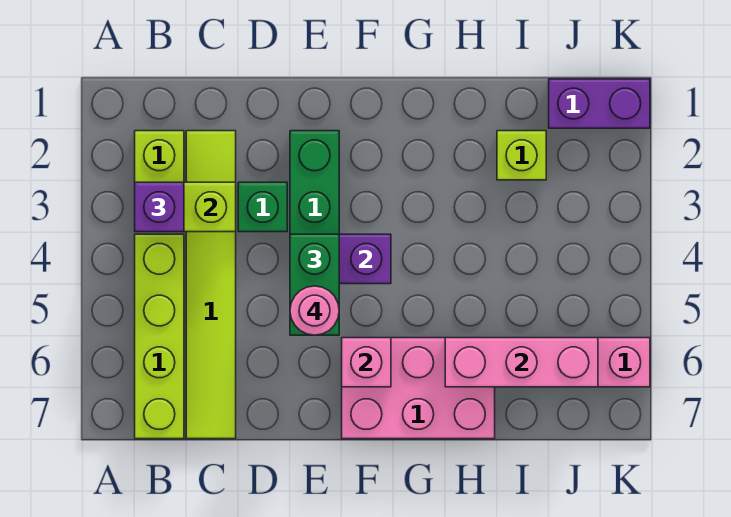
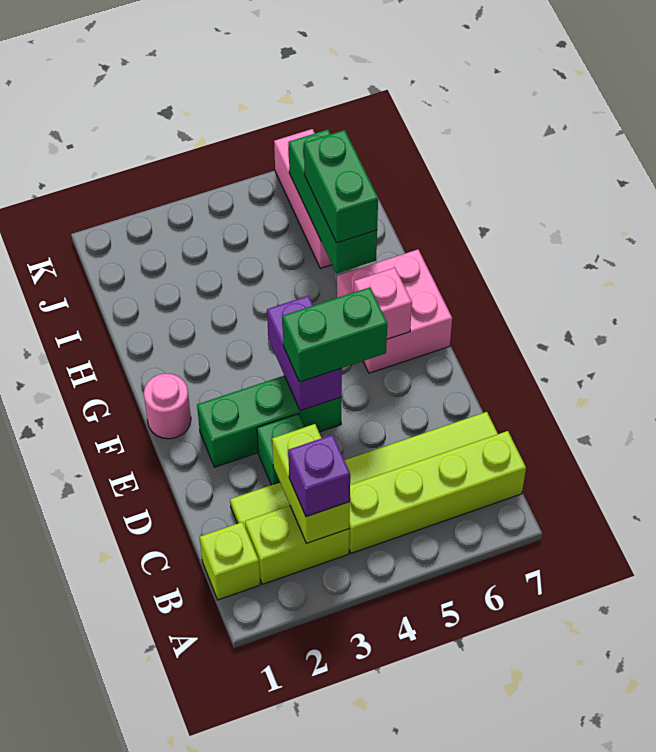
pink 1x1 round brick [290,286,339,335] -> pink 1x1 round brick moved to [144,373,191,439]
pink 2x3 brick [342,338,495,439] -> pink 2x2 brick [337,250,452,373]
pink 1x3 brick [445,338,598,387] -> green 1x3 brick [289,130,377,273]
none -> green 1x2 brick [304,130,378,243]
lime 1x1 brick [497,131,546,180] -> lime 1x1 brick moved to [200,522,260,600]
purple 1x2 brick [549,79,650,128] -> none

